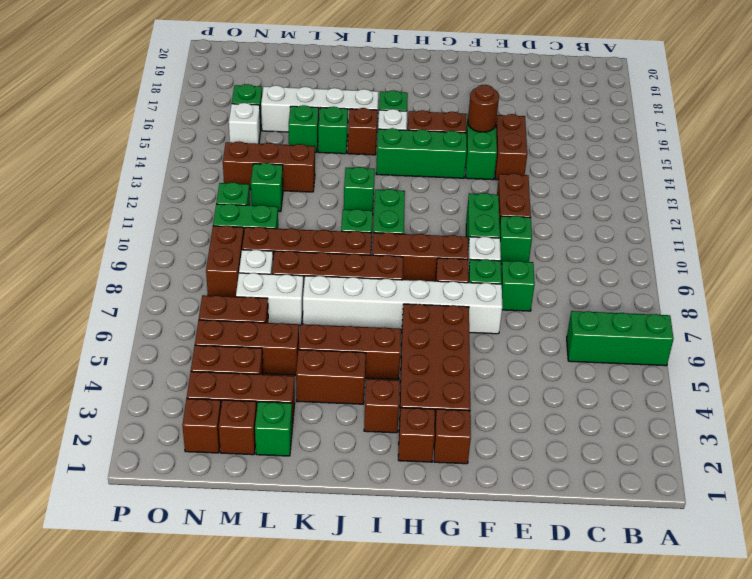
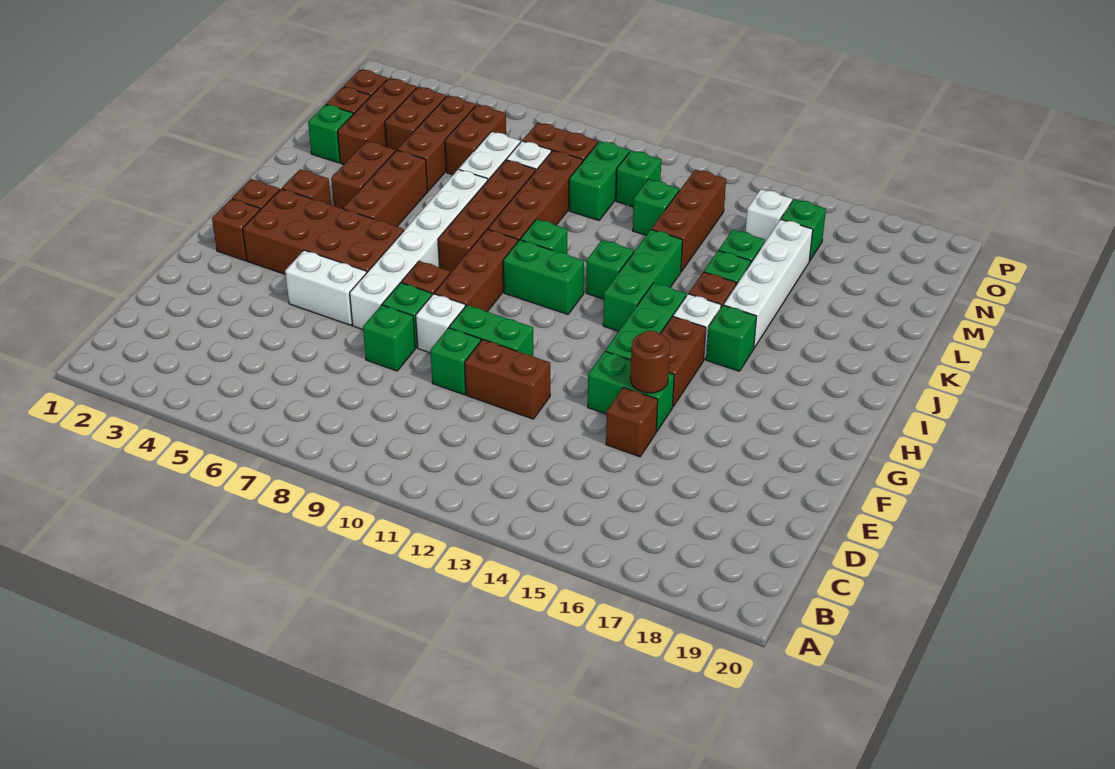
green 1x3 brick [567,311,674,366] -> green 1x3 brick moved to [603,230,683,331]
brown 1x2 brick [495,114,527,180] -> brown 1x1 brick [606,387,658,457]
none -> white 1x2 brick [285,250,367,325]

